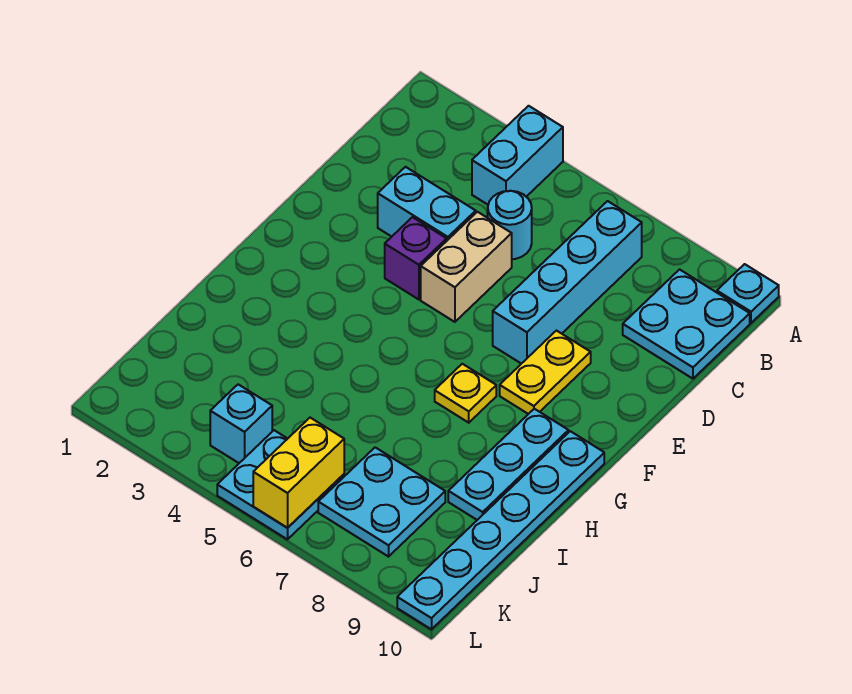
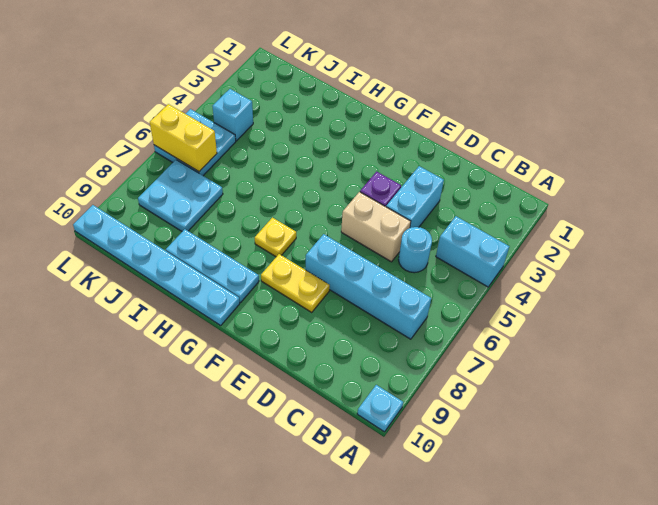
cyan 2x2 plate [623,270,750,379] -> none

